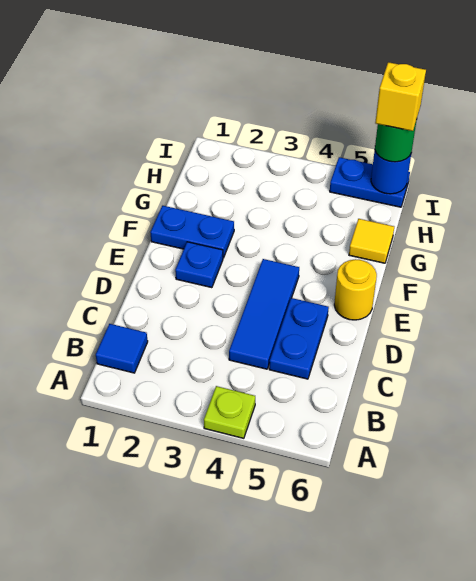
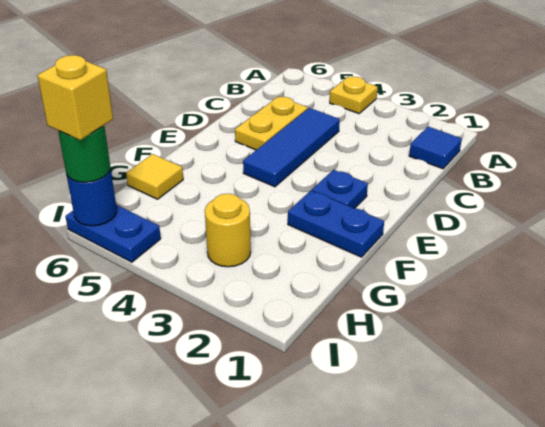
lime 1x1 plate [204,386,255,438] -> yellow 1x1 plate [330,77,378,114]
blue 1x2 plate [269,298,329,379] -> yellow 1x2 plate [235,97,308,150]
yellow 1x1 round brick [334,259,377,320] -> yellow 1x1 round brick moved to [205,194,251,267]

